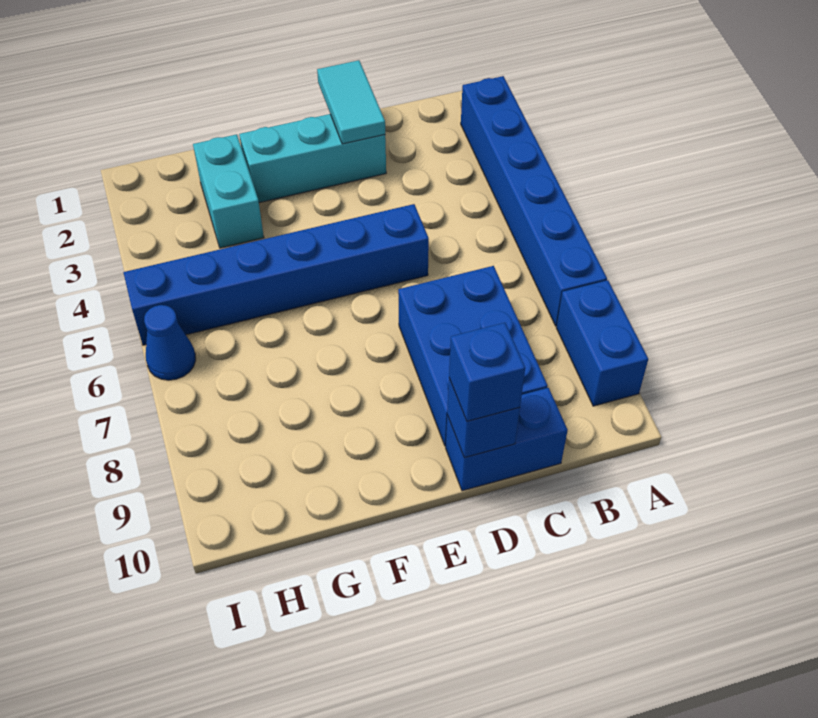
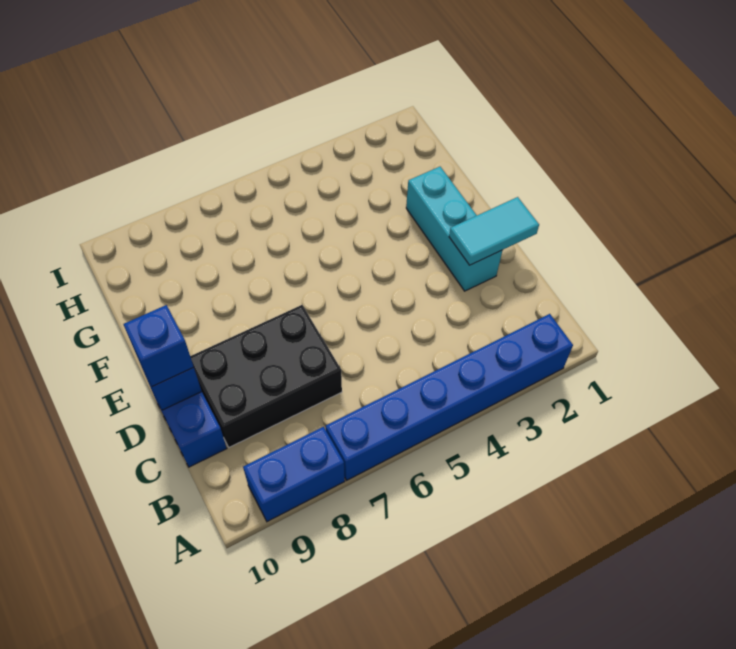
blue 2x3 brick [398,266,548,446] -> black 2x3 brick [190,305,342,447]
blue 1x6 brick [123,204,429,345] -> none
cyan 1x2 brick [193,134,264,248] -> none
blue 1x1 cone [144,305,196,380] -> none

